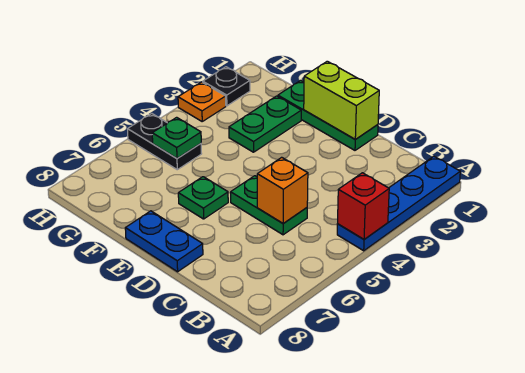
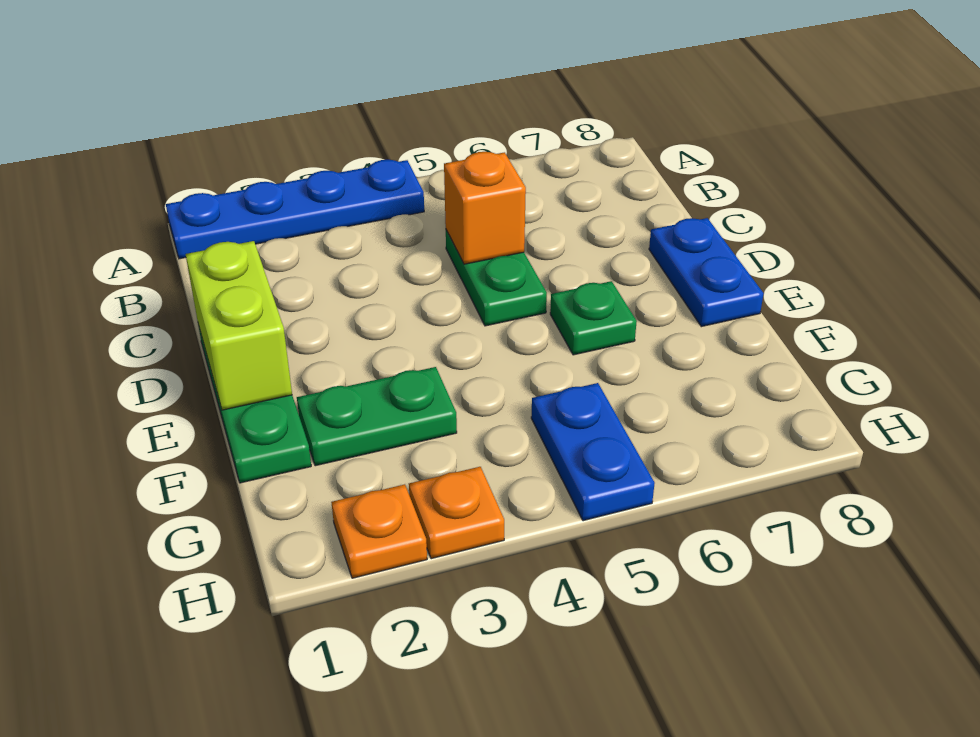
red 1x1 brick [338,173,389,239] -> none
black 1x2 plate [128,114,202,170] -> blue 1x2 plate [531,383,655,521]
green 1x1 plate [152,117,201,158] -> none
black 1x1 plate [203,67,250,106] -> orange 1x1 plate [331,484,427,578]

